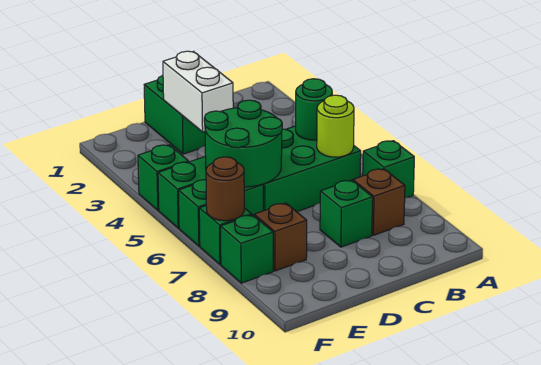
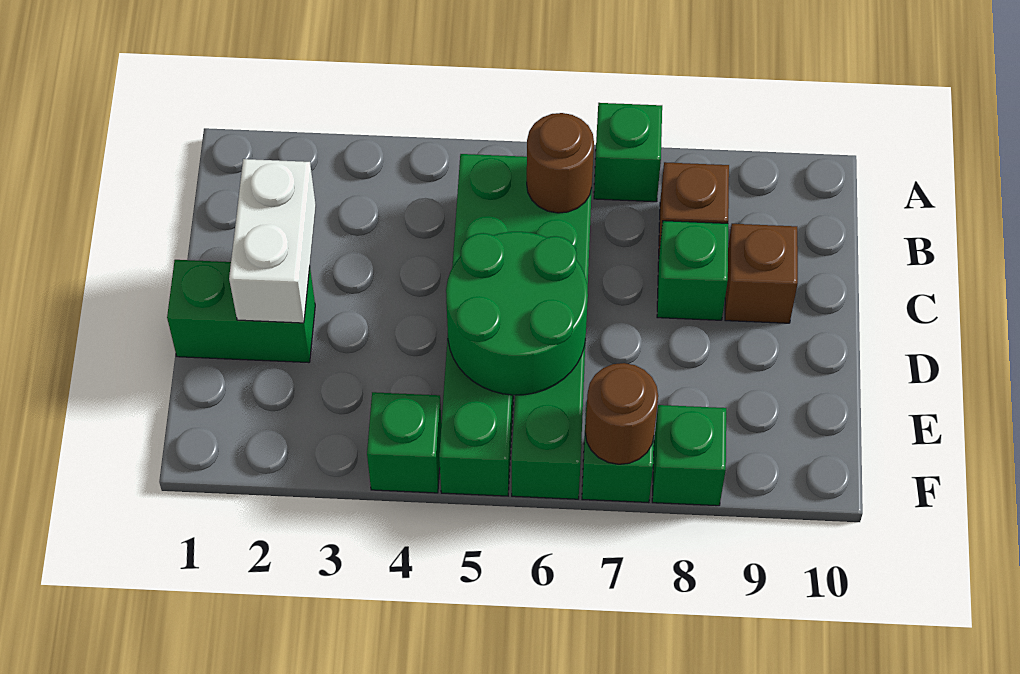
green 1x1 round brick [296,79,332,140] -> none
lime 1x1 round brick [317,95,354,157] -> brown 1x1 round brick [527,113,594,213]
white 1x2 brick [163,51,233,132] -> white 1x2 brick turned to [229,159,316,323]
brown 1x1 brick [254,203,307,271] -> brown 1x1 brick moved to [725,224,798,323]

